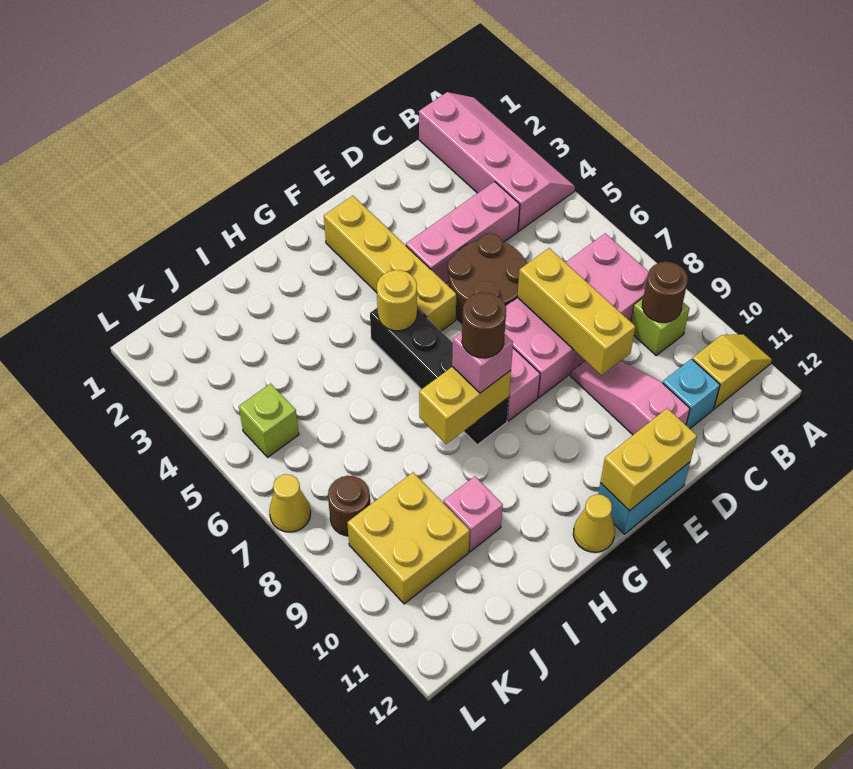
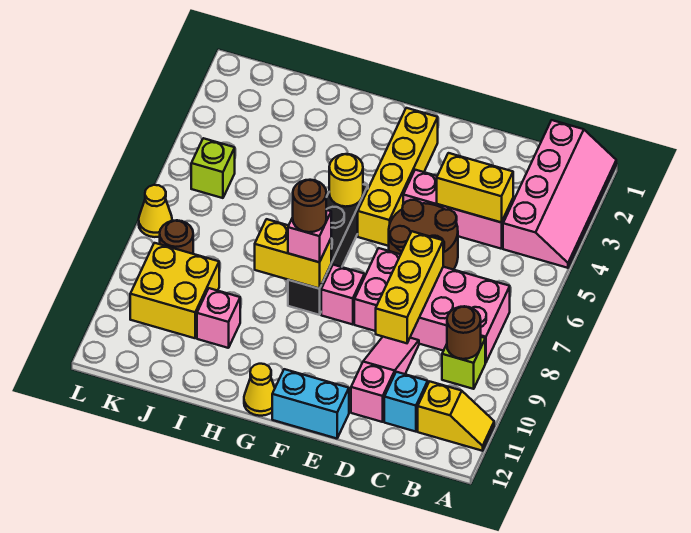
yellow 1x2 brick [600,408,697,511] -> yellow 1x2 brick moved to [437,153,513,222]

